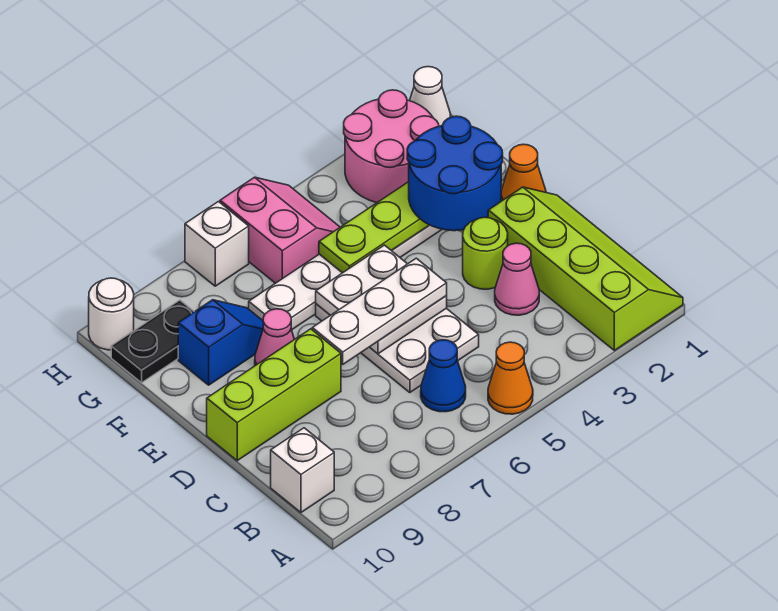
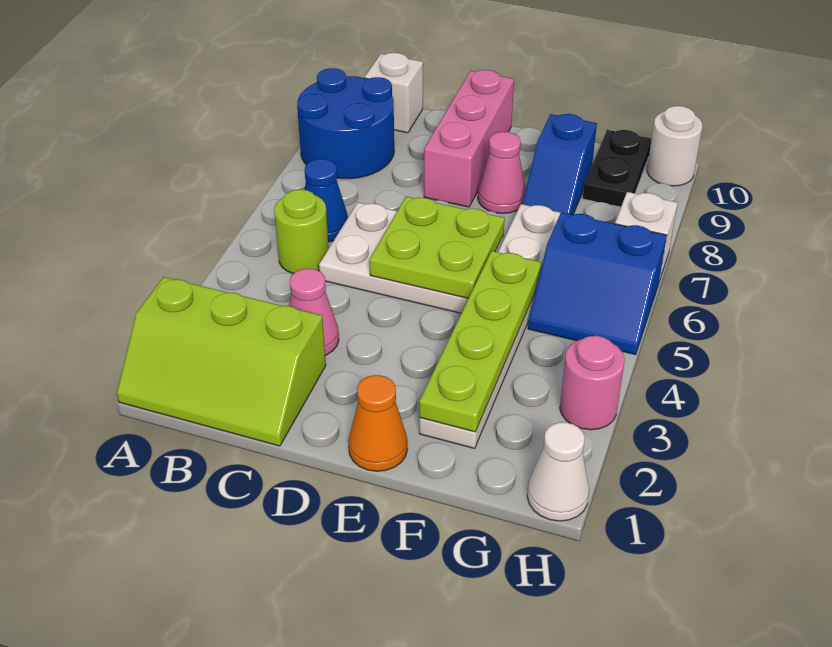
lime 2x4 slope [488,187,683,350] -> lime 2x3 slope [117,277,326,446]
orange 1x1 cone [488,342,533,414] -> none
lime 1x1 round brick [463,217,508,289] -> lime 1x1 round brick moved to [274,190,329,274]
white 2x2 plate [316,245,447,354] -> lime 2x2 plate [369,196,505,298]
white 1x3 plate [312,258,447,364] -> none
lime 1x3 brick [207,329,341,461] -> pink 1x3 brick [424,70,514,207]
blue 2x2 round brick [407,116,503,231] -> blue 2x2 round brick moved to [297,68,394,179]
pink 2x2 round brick [344,90,439,202] -> pink 1x1 round brick [560,336,625,430]
pink 2x2 slope [220,177,340,283] -> blue 2x2 slope [528,212,667,355]

